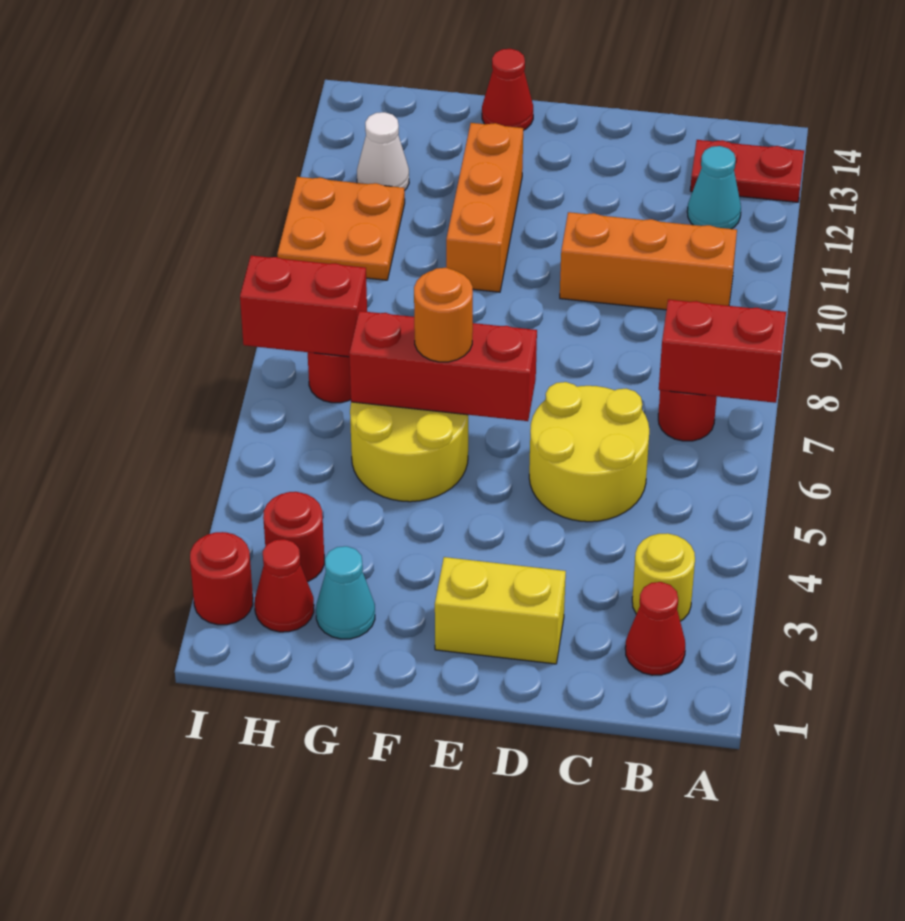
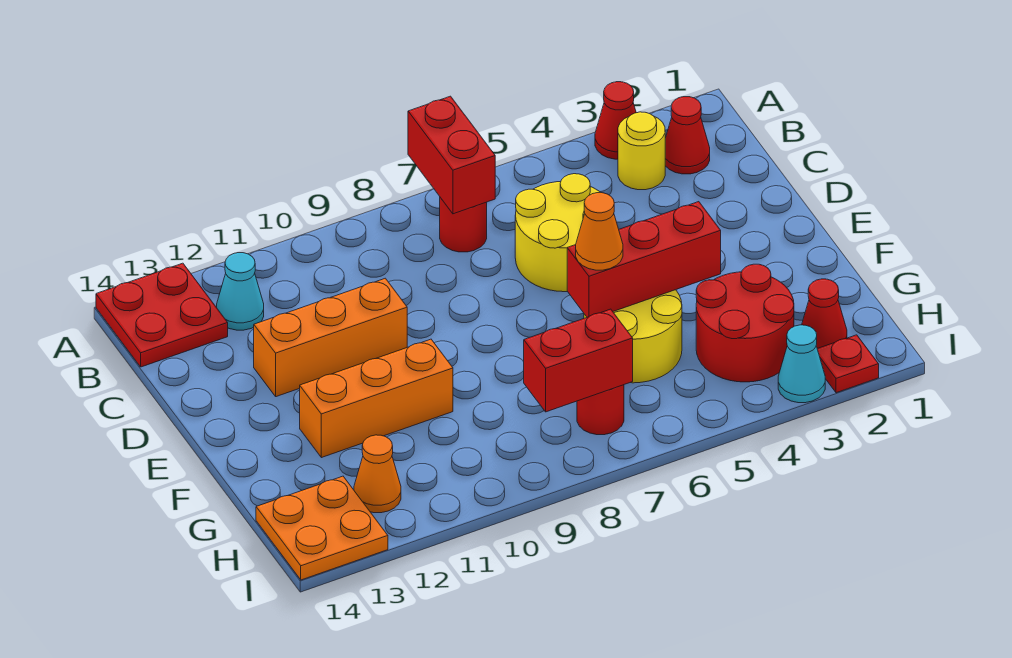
red 1x2 plate [690,140,804,202] -> red 2x2 plate [96,263,228,367]
orange 1x3 brick [560,212,737,310] -> orange 1x3 brick turned to [254,278,407,397]
yellow 1x2 brick [435,557,566,664] -> none
red 1x3 brick [349,311,537,421] -> red 1x3 brick turned to [567,202,721,317]
orange 1x1 round brick [414,268,473,362] -> orange 1x1 cone [576,193,623,270]
red 1x1 cone [482,49,533,130] -> red 1x1 cone moved to [595,82,636,159]
cyan 1x1 cone [316,546,375,639] -> cyan 1x1 cone moved to [778,325,825,403]
red 1x1 round brick [263,492,324,582] -> red 2x2 round brick [696,264,794,382]
red 1x2 brick [240,256,367,357] -> red 1x2 brick turned to [524,309,633,412]
orange 2x2 plate [277,177,405,280] -> orange 2x2 plate moved to [256,476,388,580]
white 1x1 cone [357,112,409,191] -> orange 1x1 cone [354,435,401,513]
red 1x1 round brick [190,532,253,625] -> red 1x1 plate [817,335,879,393]

